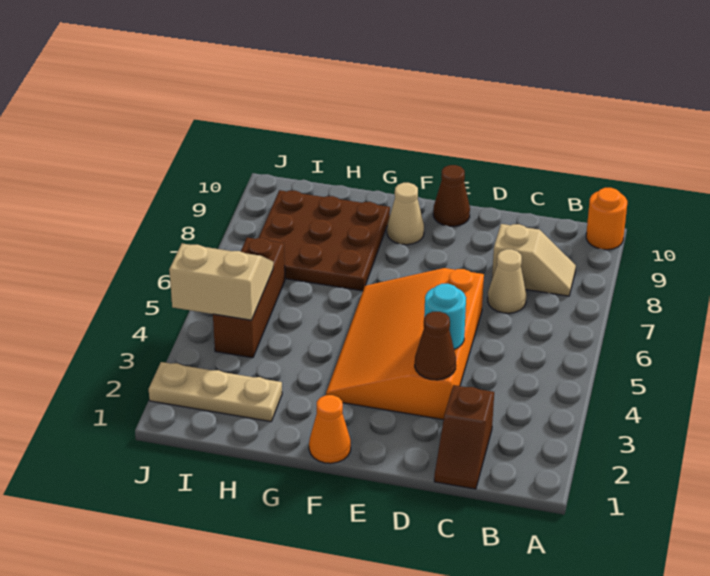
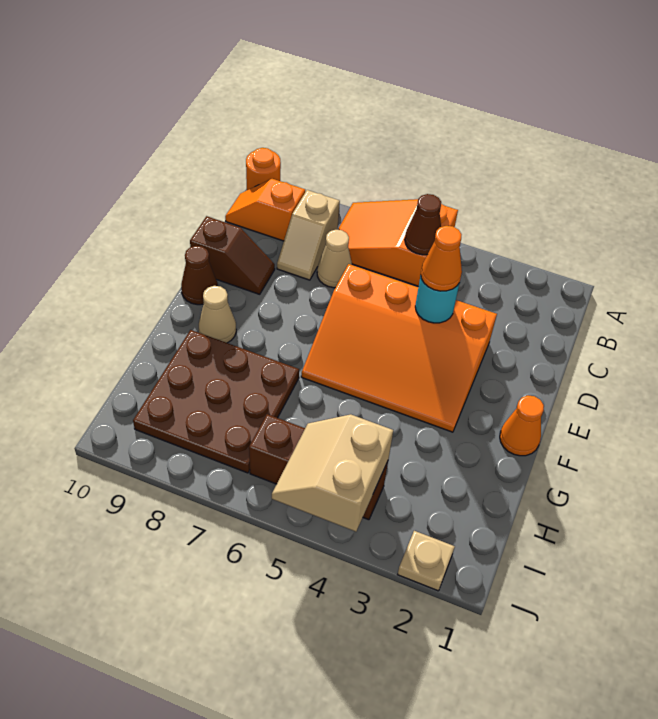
none -> orange 2x3 slope [338,199,458,286]
tan 1x2 slope [492,224,576,296] -> tan 1x2 slope turned to [277,190,340,280]
none -> orange 1x2 slope [225,179,305,241]
brown 1x2 slope [434,385,494,489] -> brown 1x2 slope moved to [190,216,275,294]
brown 1x1 cone [415,312,456,380] -> brown 1x1 cone moved to [405,194,441,255]
none -> orange 1x1 cone [421,226,462,291]
tan 1x3 plate [149,362,282,422] -> tan 1x1 plate [398,531,455,591]

